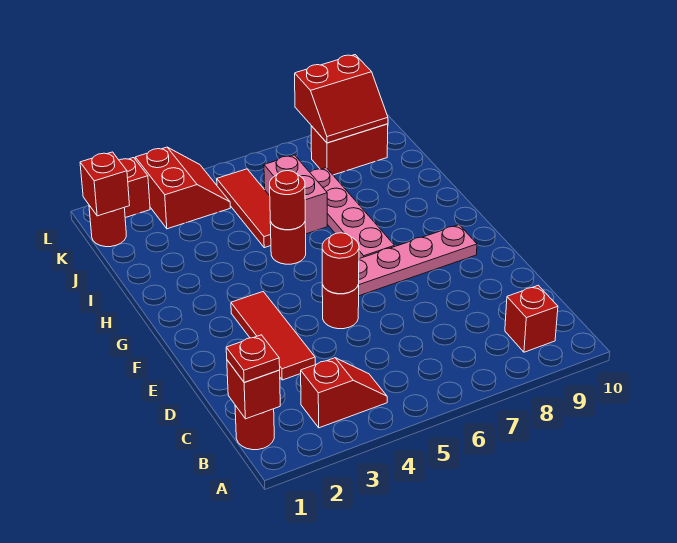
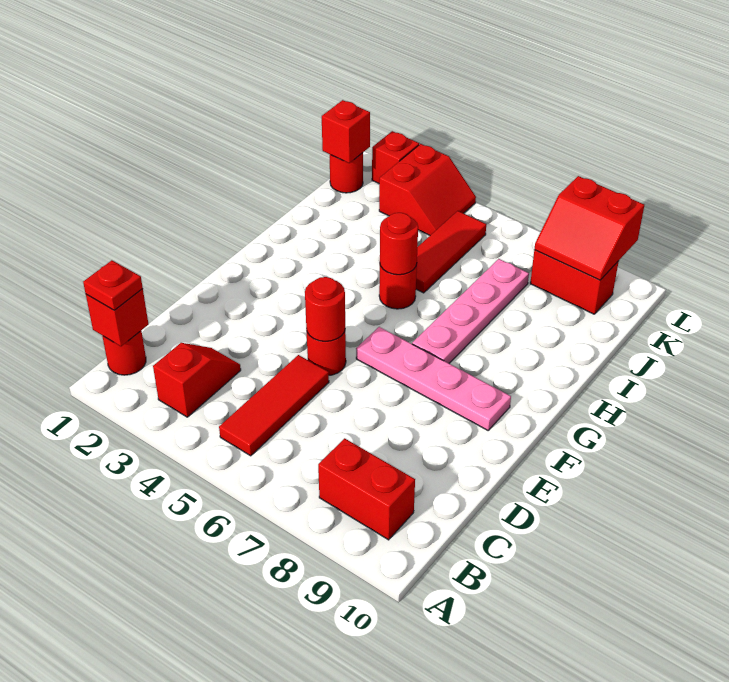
red 1x2 slope [301,358,387,428] -> red 1x2 slope turned to [153,343,241,417]
red 1x1 brick [505,285,558,352] -> red 1x2 brick [318,438,415,540]
red 1x3 tile [231,292,315,380] -> red 1x3 tile moved to [219,355,329,456]
pink 1x2 brick [264,155,327,234] -> none

